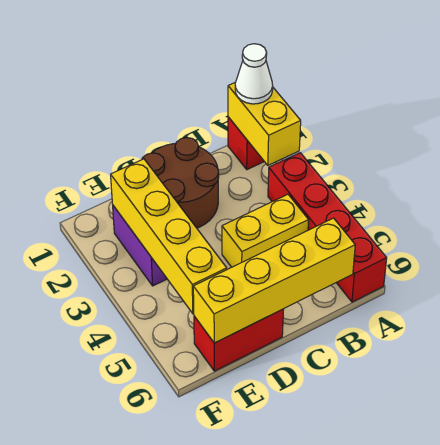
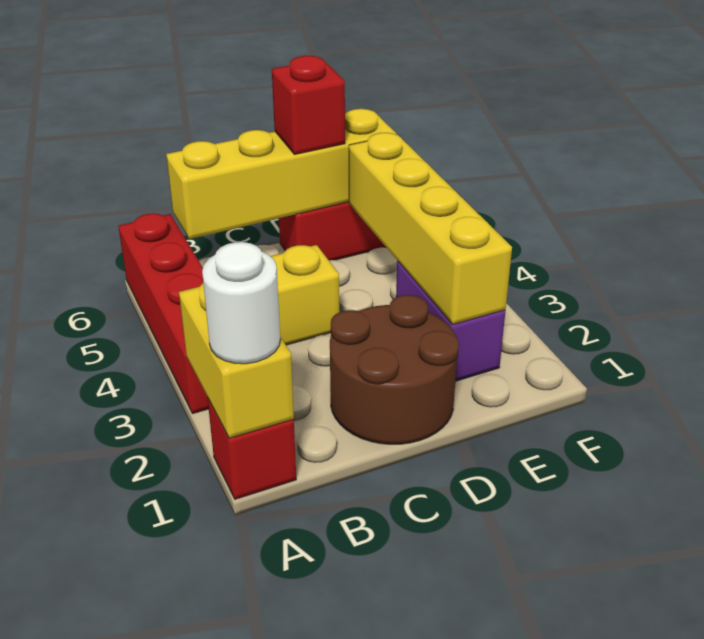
white 1x1 cone [235,44,273,104] -> white 1x1 round brick [202,242,280,364]
none -> red 1x1 brick [272,56,345,155]

